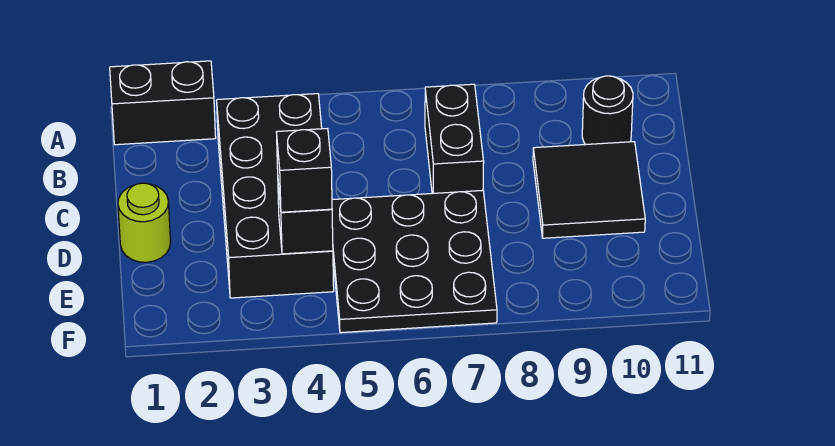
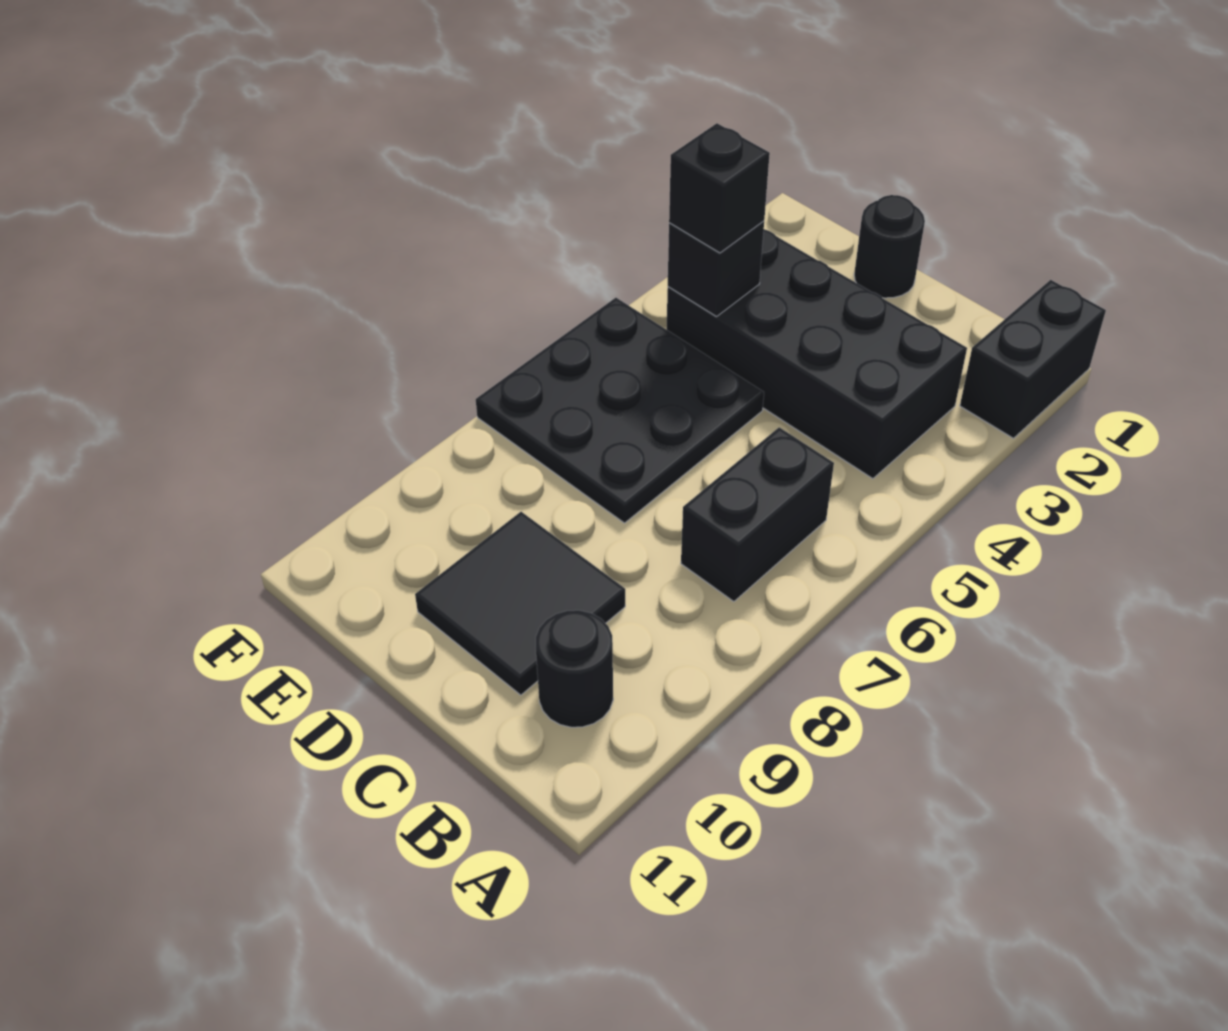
black 1x2 brick [425,84,484,194] -> black 1x2 brick turned to [681,427,834,602]
lime 1x1 round brick [118,183,171,262] -> black 1x1 round brick [854,195,925,298]

